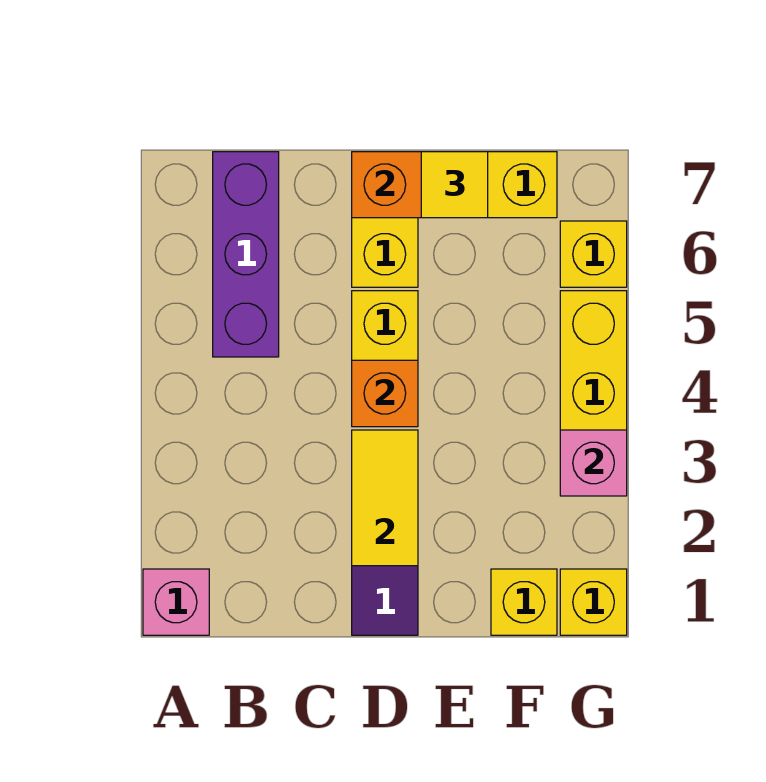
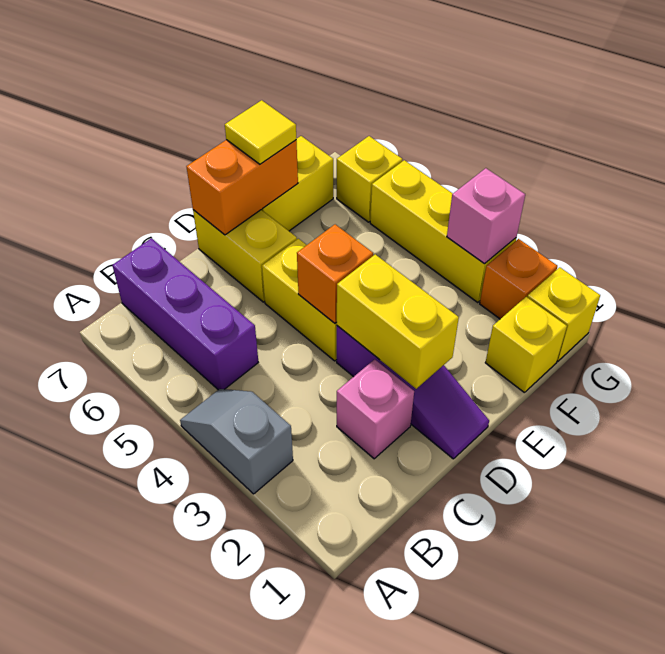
pink 1x1 brick [143,569,209,635] -> pink 1x1 brick moved to [337,359,414,459]
none -> grey 1x2 slope [180,389,293,494]
yellow 1x2 tile [352,430,418,566] -> yellow 1x2 brick [336,254,459,389]
none -> orange 1x1 brick [480,239,557,319]

